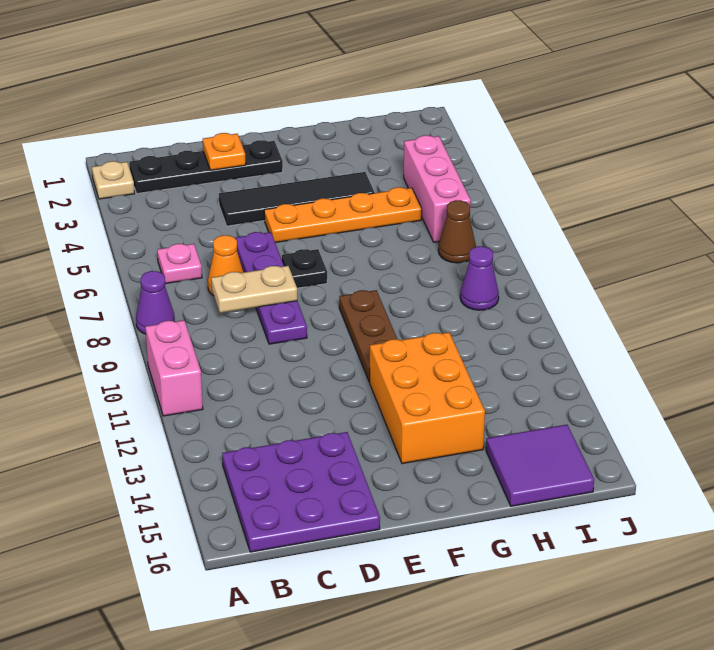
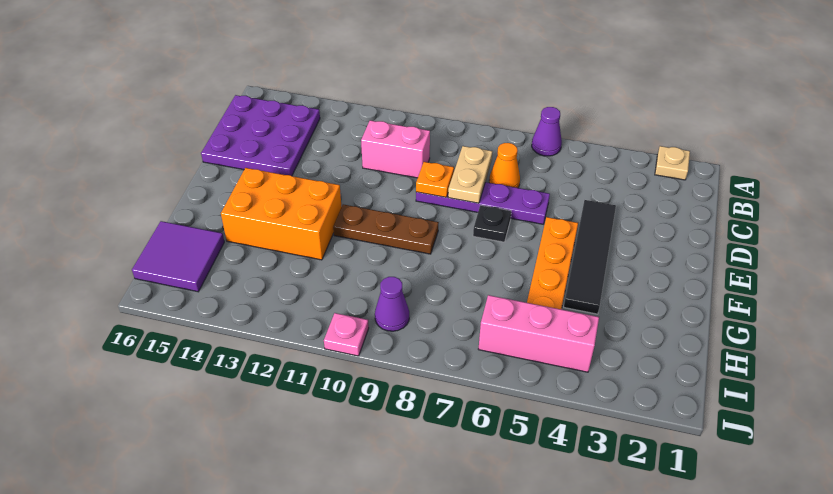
purple 1x1 cone [136,271,175,334] -> purple 1x1 cone moved to [532,107,562,156]
pink 1x2 brick [145,320,203,416] -> pink 1x2 brick moved to [361,120,430,178]
black 1x4 plate [129,140,283,194] -> none
pink 1x1 plate [157,244,202,284] -> pink 1x1 plate moved to [324,313,369,356]
orange 1x1 plate [203,133,246,170] -> orange 1x1 plate moved to [416,162,454,197]
brown 1x1 cone [438,200,476,263] -> none

